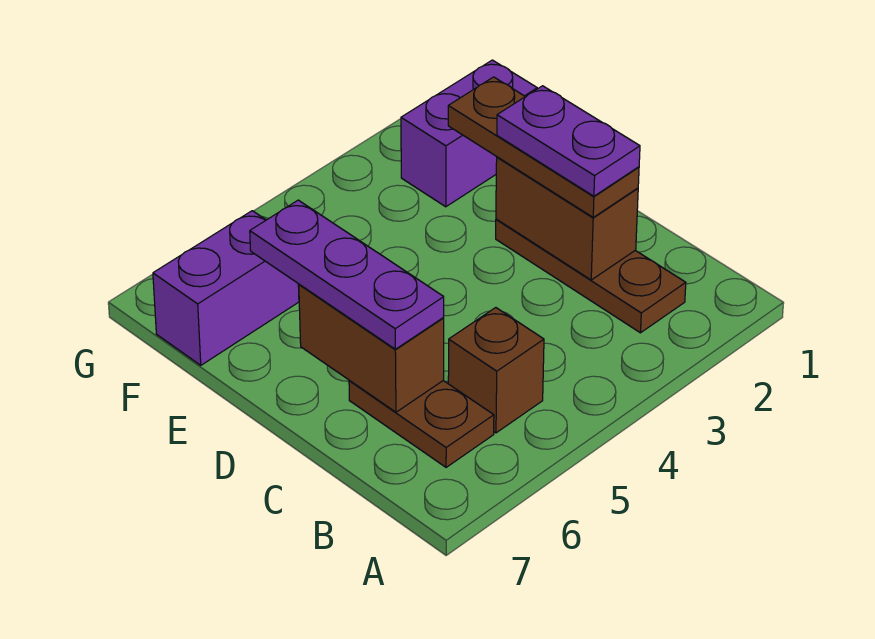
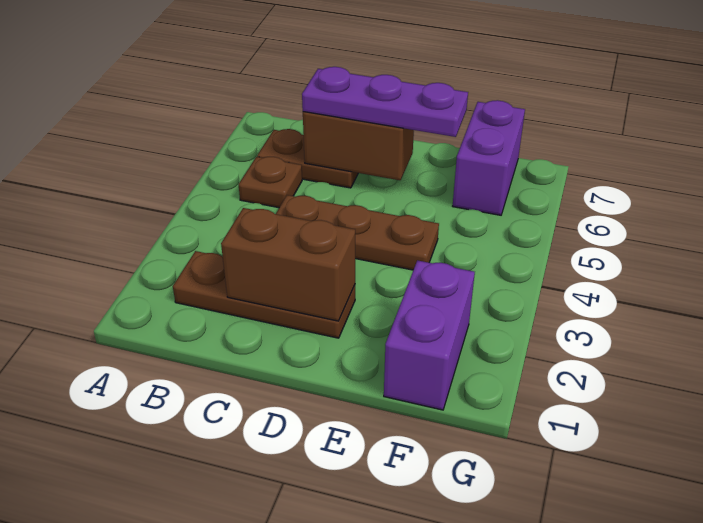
brown 1x1 brick [448,308,544,433] -> brown 1x1 plate [239,157,302,208]
brown 1x3 plate [448,77,639,217] -> brown 1x3 plate moved to [276,195,439,270]
purple 1x2 plate [497,86,640,196] -> none

